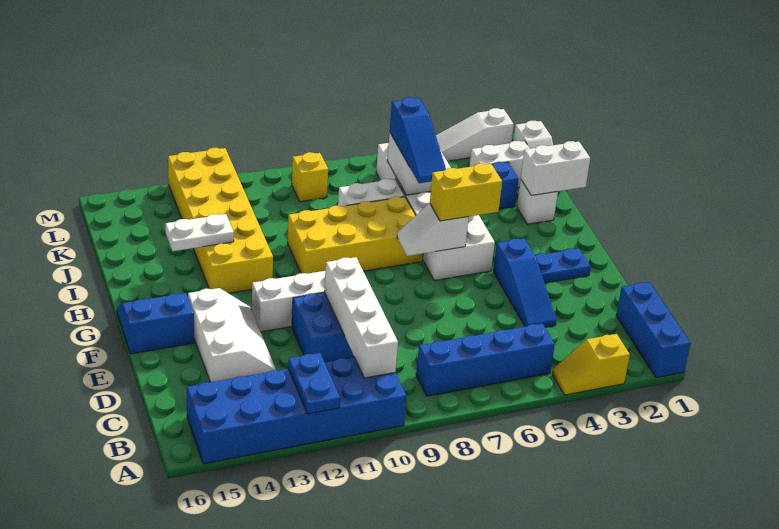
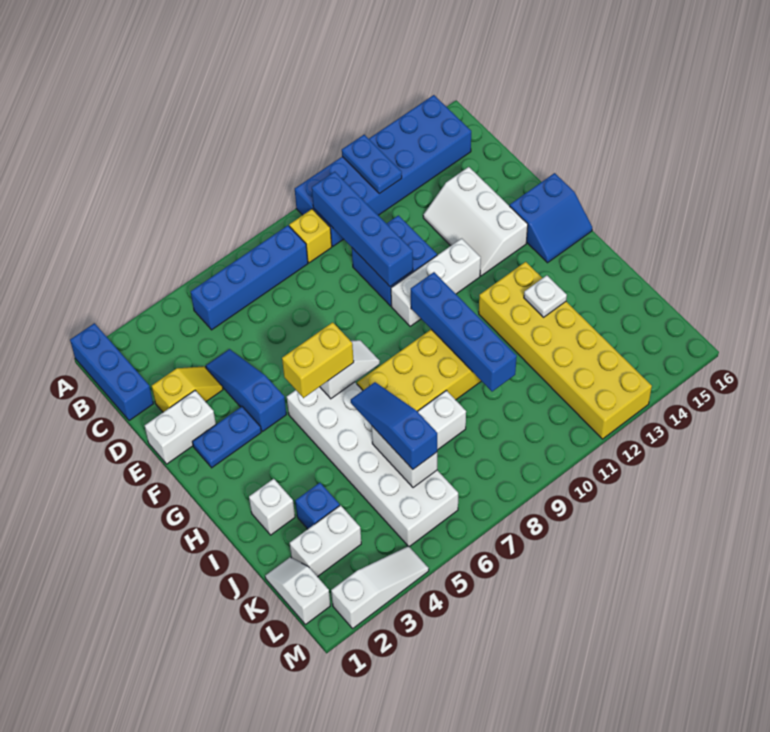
yellow 1x2 slope [552,334,630,395] -> yellow 1x2 slope moved to [152,366,223,412]
white 1x4 brick [325,257,398,378] -> blue 1x4 brick [312,172,413,286]
none -> blue 1x4 brick [411,272,517,392]
white 1x2 brick [521,141,590,195] -> white 1x2 brick moved to [145,391,216,464]
white 1x2 plate [165,214,234,251] -> white 1x1 plate [524,275,567,317]
yellow 1x1 brick [292,152,328,202] -> yellow 1x1 brick moved to [289,209,332,263]

